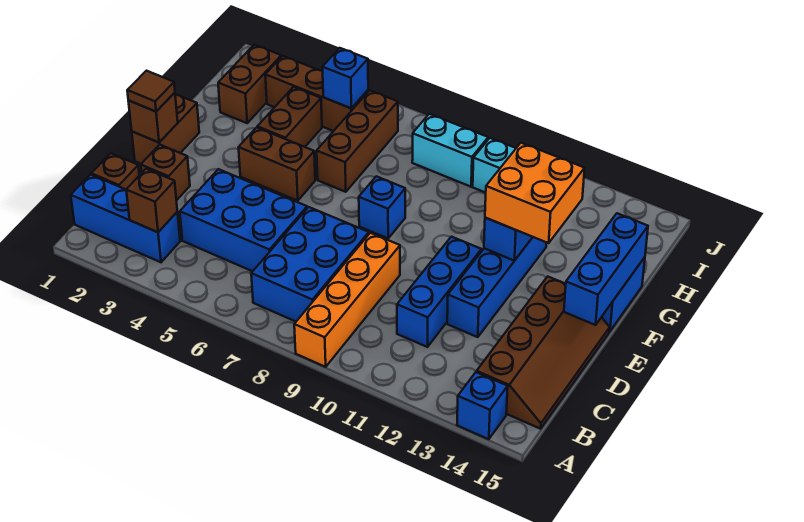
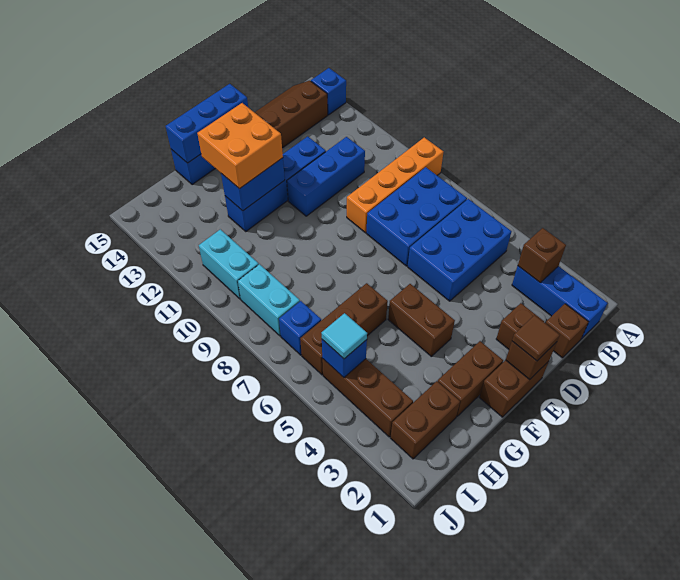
blue 2x3 brick [180,169,307,271] -> blue 2x3 brick turned to [408,199,511,301]
blue 1x1 brick [359,176,405,238] -> blue 1x1 brick moved to [279,301,321,355]
brown 1x2 brick [257,87,322,147] -> brown 1x2 brick moved to [438,341,503,416]
none -> cyan 1x1 tile [322,313,367,359]

